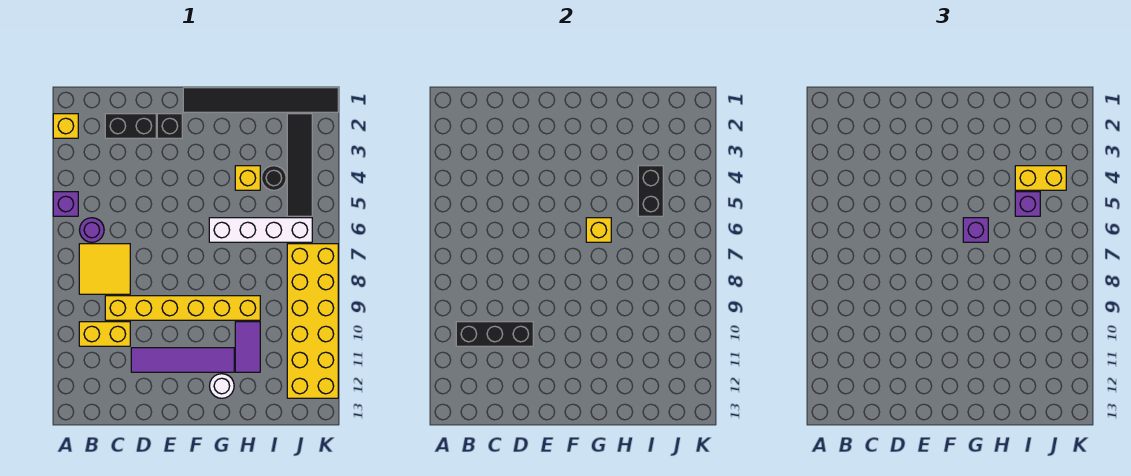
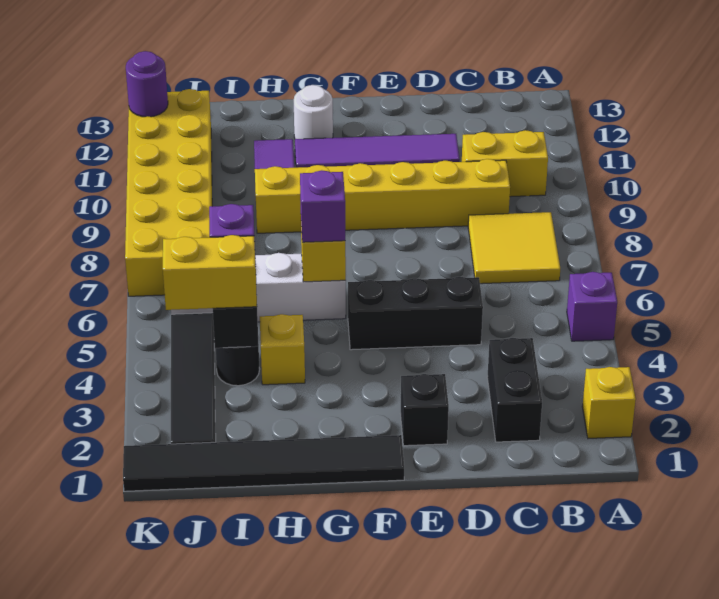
purple 1x1 round brick [80,218,104,242] -> purple 1x1 round brick moved to [126,51,168,117]
black 1x3 brick [456,322,533,346] -> black 1x3 brick moved to [348,277,483,350]
black 1x2 brick [105,114,156,138] -> black 1x2 brick turned to [487,338,542,442]

